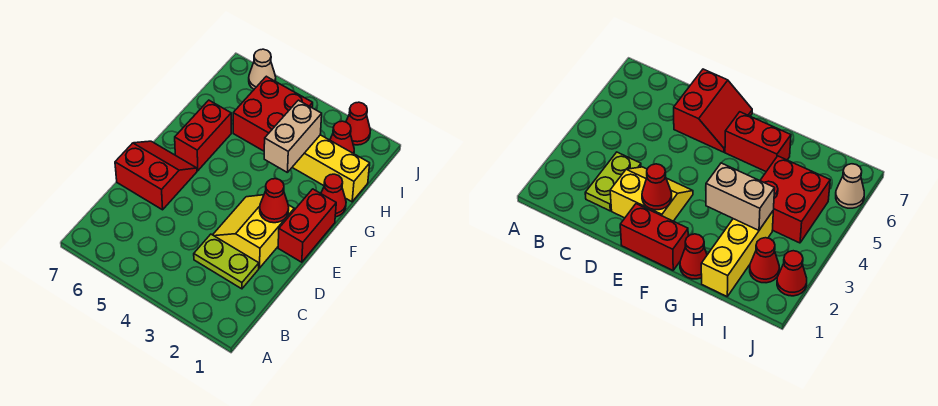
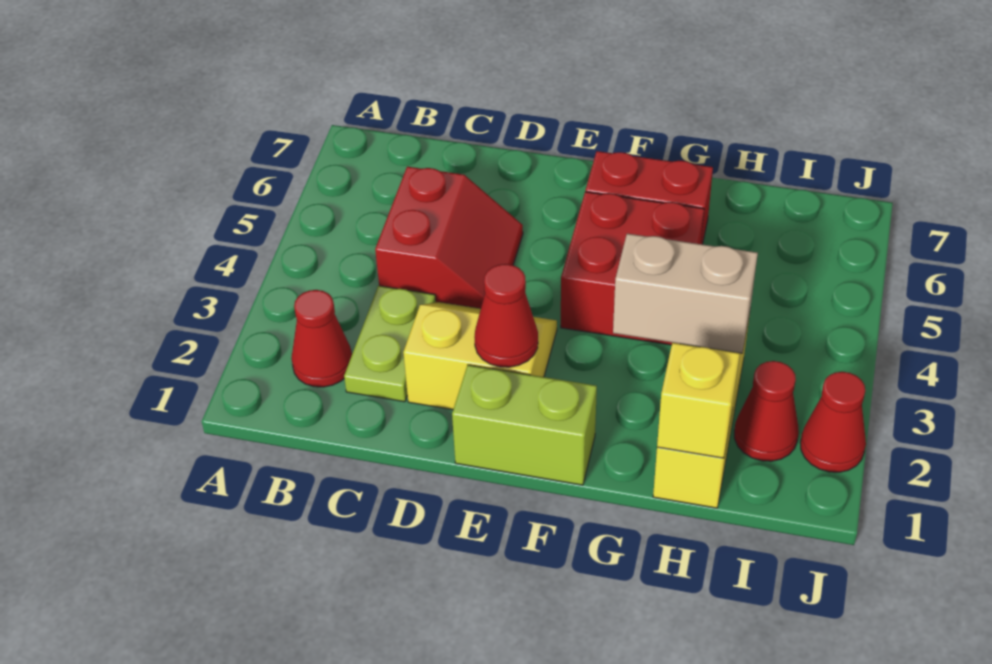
red 2x2 slope [115,141,197,210] -> red 2x2 slope moved to [375,167,523,309]
red 1x2 brick [278,189,336,262] -> lime 1x2 brick [452,365,597,485]
red 1x1 cone [321,174,346,217] -> red 1x1 cone moved to [291,290,352,387]
none -> yellow 1x1 brick [657,343,740,458]
red 2x2 brick [233,76,313,151] -> red 2x2 brick moved to [561,192,704,345]
tan 1x1 cone [249,49,276,89] -> none

